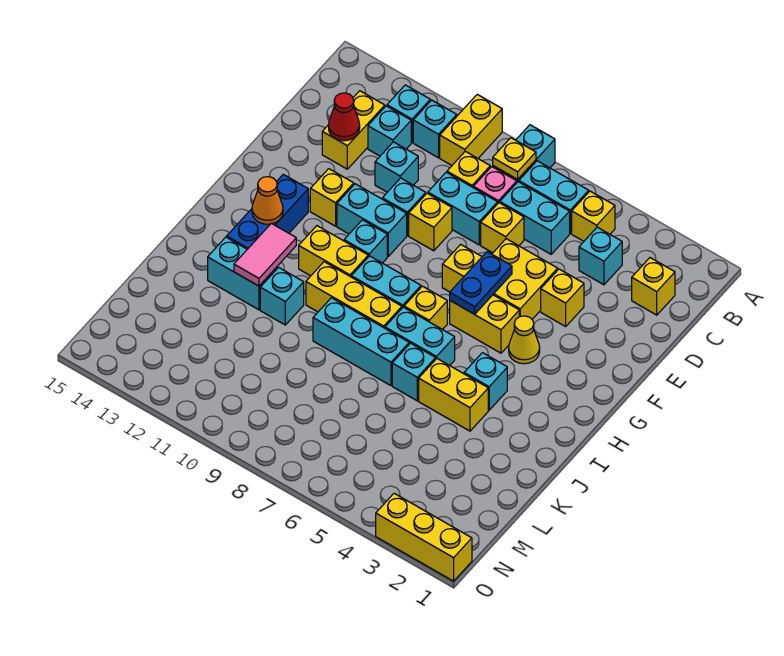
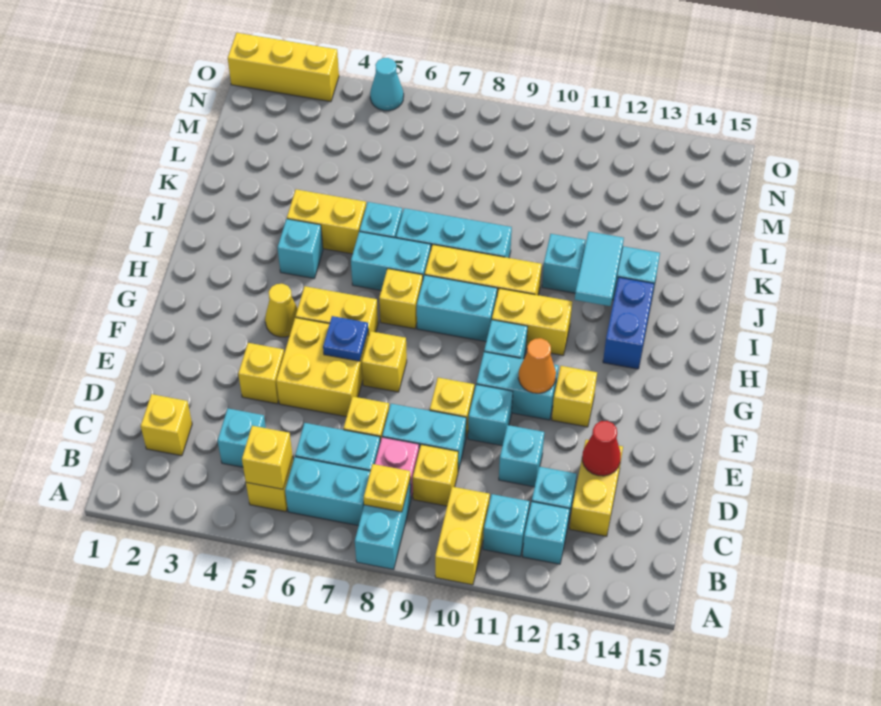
none -> yellow 1x1 brick [242,426,293,489]
blue 1x2 plate [450,252,512,314] -> blue 1x1 plate [323,316,368,361]
blue 1x3 brick [227,174,308,249] -> blue 1x2 brick [603,277,654,369]
orange 1x1 cone [252,177,283,224] -> orange 1x1 cone moved to [518,338,556,393]
pink 1x2 tile [234,223,296,286] -> cyan 1x2 tile [575,232,624,306]
none -> cyan 1x1 cone [370,58,404,111]

